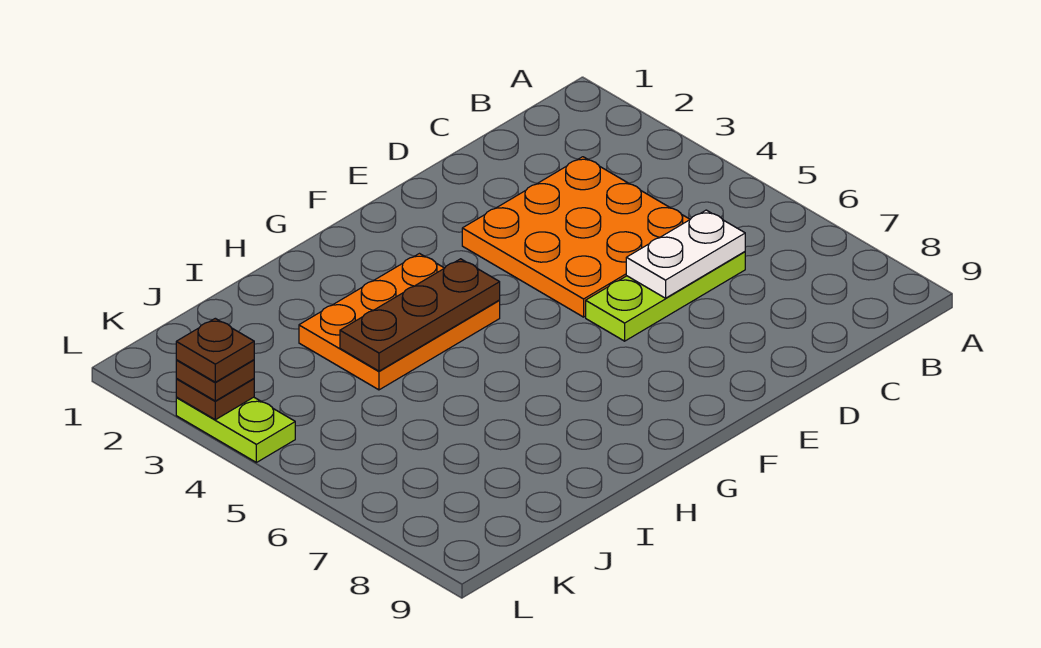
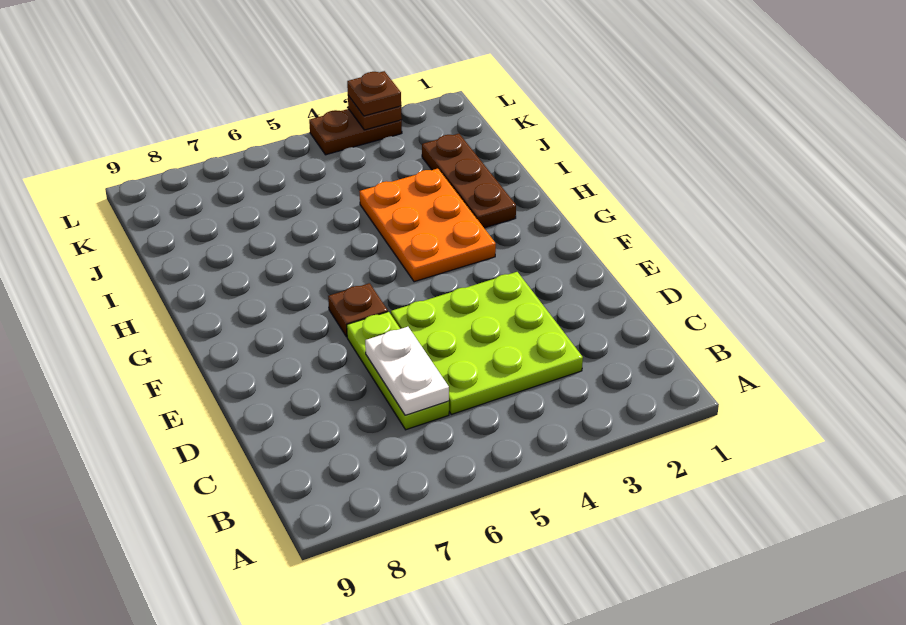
orange 3x3 plate [462,157,690,317] -> lime 3x3 plate [391,272,583,414]
brown 1x3 plate [340,259,500,371] -> brown 1x3 plate moved to [422,134,516,228]
lime 1x2 plate [176,397,295,462] -> brown 1x2 plate [309,109,402,155]
brown 1x1 plate [176,318,254,382] -> brown 1x1 plate moved to [328,283,388,337]

